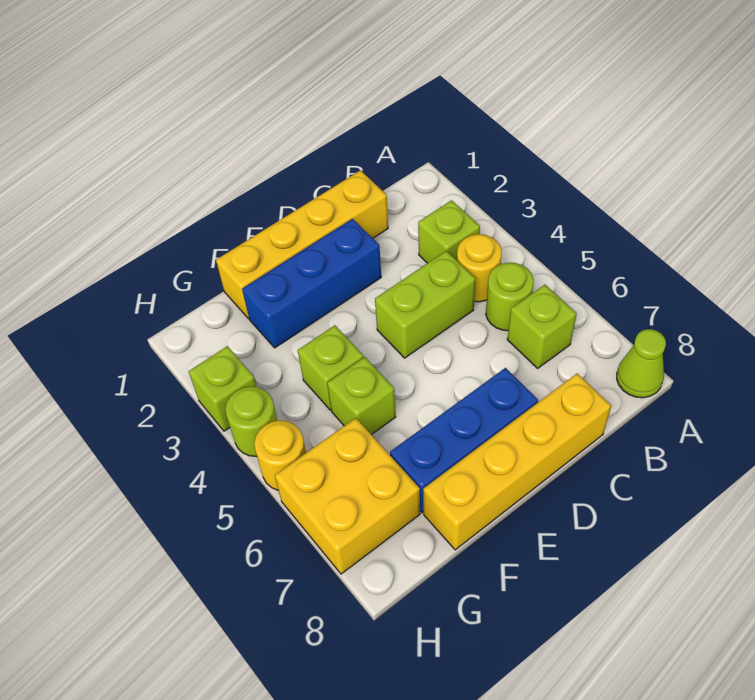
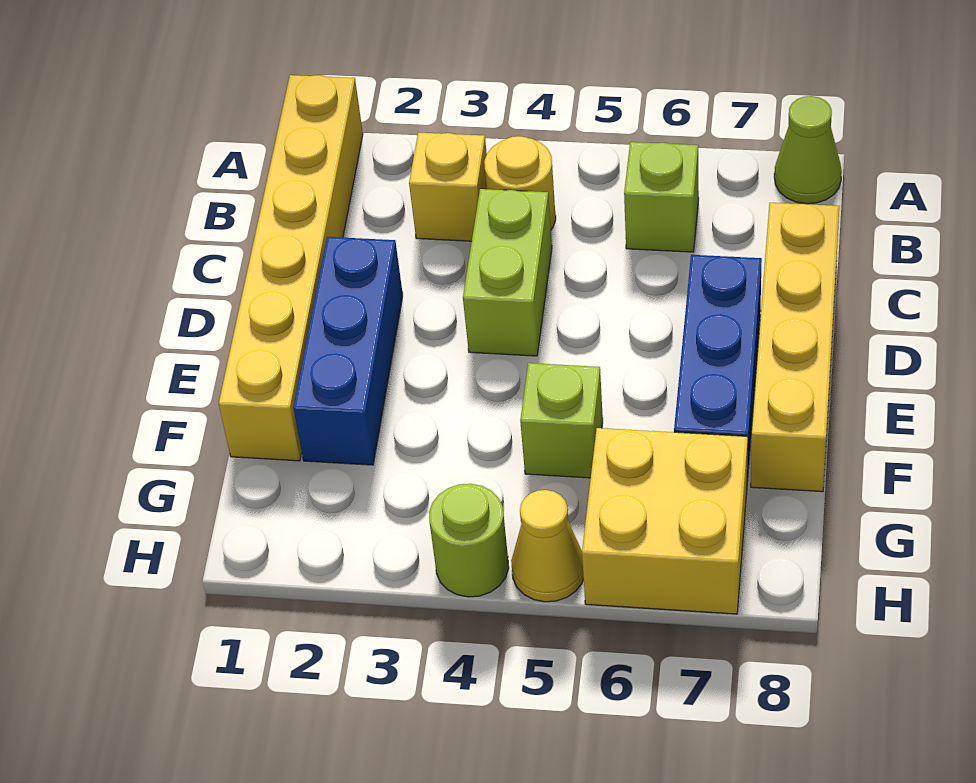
lime 1x1 brick [418,200,480,263] -> yellow 1x1 brick [409,133,487,241]
lime 1x1 round brick [486,263,534,331] -> none
yellow 1x4 brick [216,170,388,319] -> yellow 1x6 brick [219,75,363,461]
lime 1x1 brick [298,325,364,410] -> none
lime 1x1 brick [189,346,257,431] -> none
yellow 1x1 round brick [254,421,306,490] -> yellow 1x1 cone [511,490,584,602]

